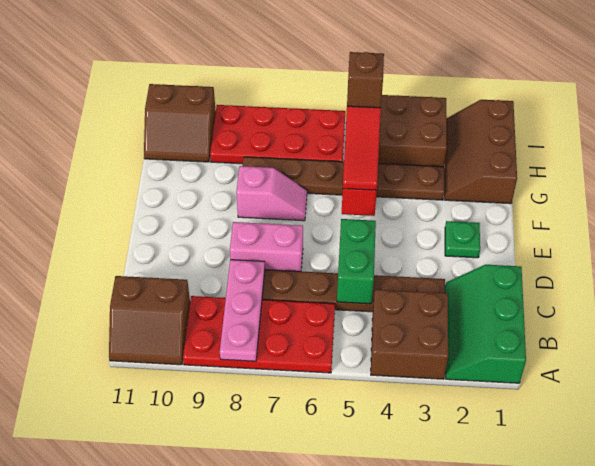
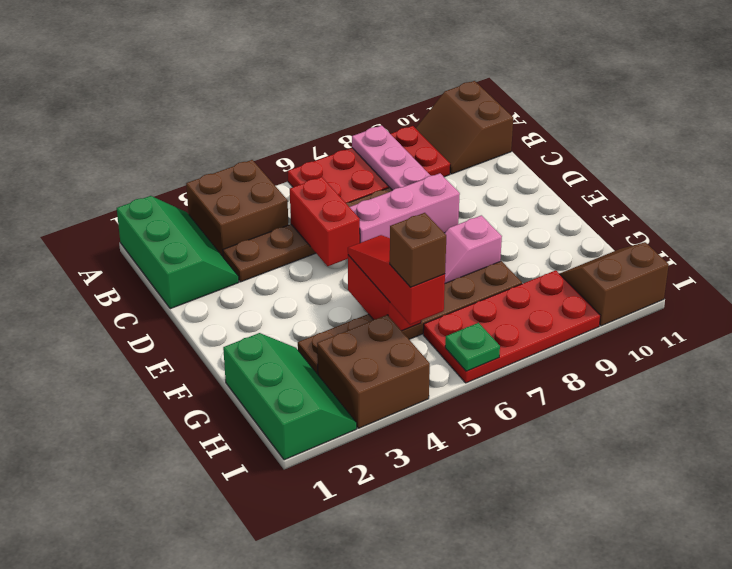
brown 2x2 slope [109,276,190,365] -> brown 2x2 slope turned to [416,81,513,174]
green 1x2 brick [337,219,376,304] -> red 1x2 brick [290,177,360,266]
pink 1x2 brick [230,222,303,271] -> pink 1x3 brick [350,173,460,243]
green 1x1 plate [445,221,480,258] -> green 1x1 plate moved to [445,323,500,371]
brown 2x3 slope [445,100,517,204] -> green 2x3 slope [223,333,357,460]

